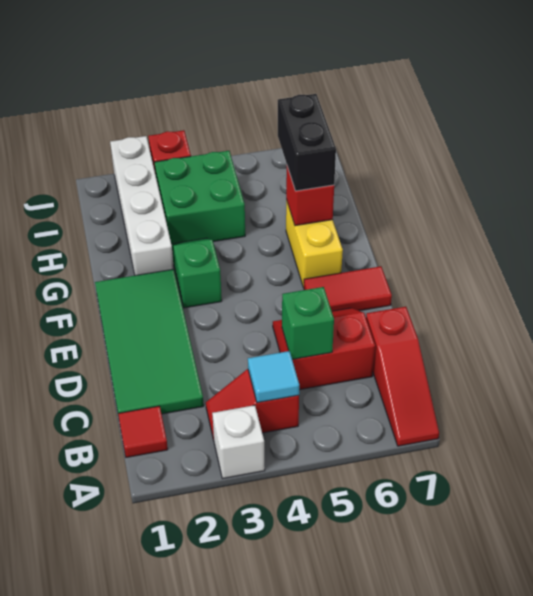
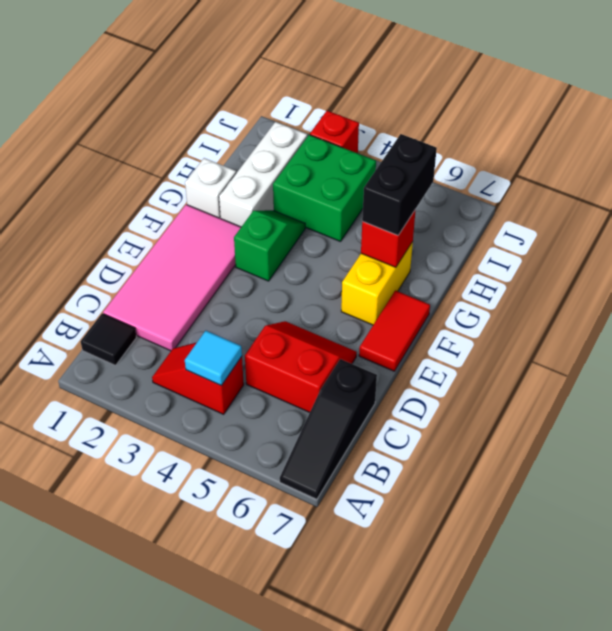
white 1x1 brick [212,405,265,479] -> white 1x1 brick moved to [185,158,236,218]
red 1x3 slope [366,307,439,446] -> black 1x3 slope [280,359,377,499]
red 1x1 tile [118,406,168,457] -> black 1x1 tile [81,314,137,365]
green 2x4 tile [95,269,204,414] -> pink 2x4 tile [103,205,241,351]
green 1x1 brick [282,287,334,360] -> none
red 1x2 tile [304,266,392,311] -> red 1x2 tile turned to [359,290,430,371]
white 1x4 brick [110,136,174,275] -> white 1x3 brick [219,122,307,227]

